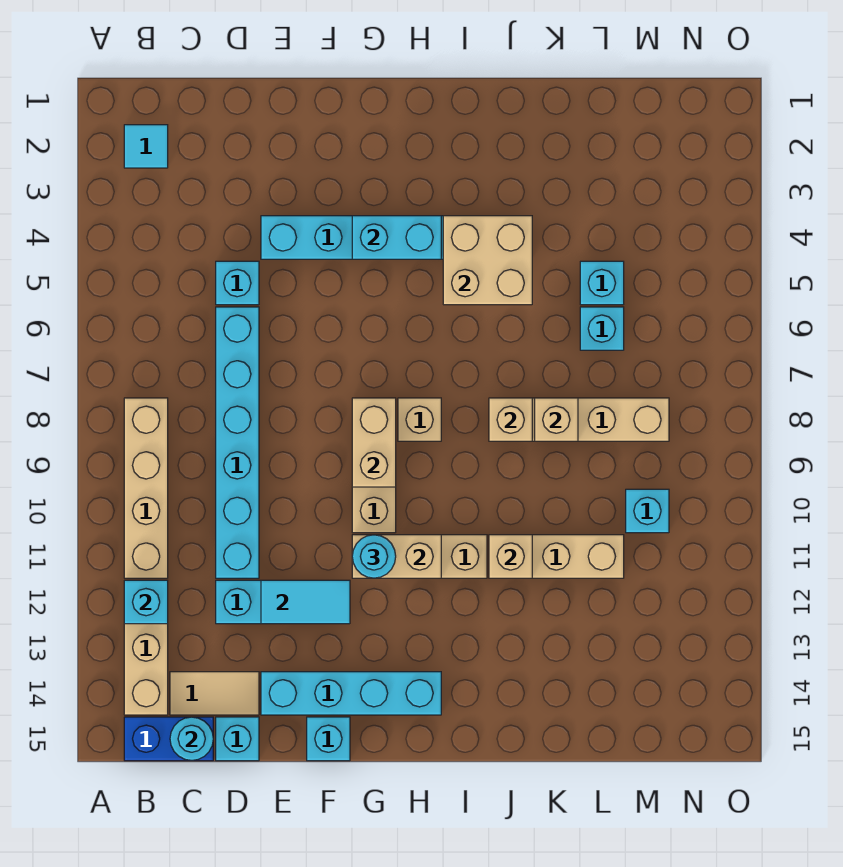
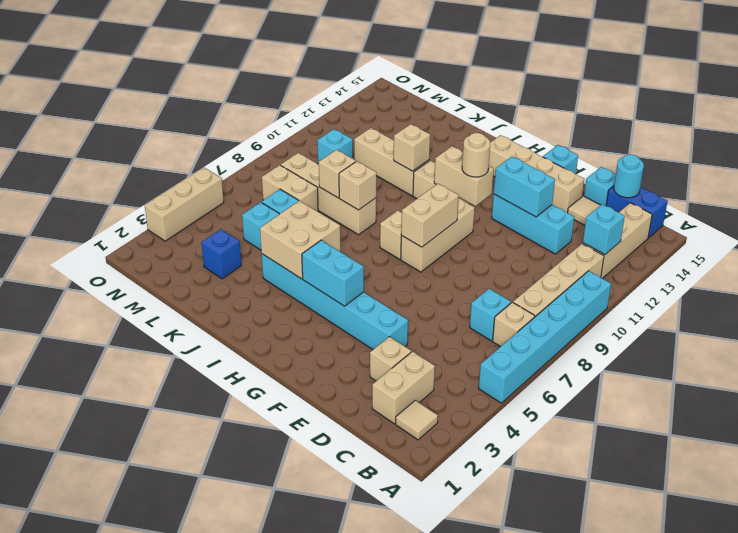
cyan 1x1 tile [124,125,168,168] -> tan 1x1 tile [396,400,438,440]
none -> tan 1x1 brick [493,302,535,347]
none -> tan 1x2 brick [372,352,435,424]
none -> tan 1x1 brick [370,337,411,381]
cyan 1x1 brick [216,261,259,305] -> cyan 1x1 brick moved to [470,289,511,341]
cyan 1x6 brick [216,307,259,578] -> cyan 1x6 brick moved to [479,271,611,403]
cyan 1x2 tile [261,580,350,624] -> cyan 1x2 brick [494,157,555,217]
cyan 1x4 brick [261,672,441,715] -> tan 1x4 brick [489,135,584,213]
cyan 1x1 round brick [352,535,396,578] -> tan 1x1 round brick [462,133,490,177]
none -> blue 1x1 brick [201,229,241,279]
none -> tan 1x2 brick [262,165,318,212]
none -> tan 1x3 brick [145,168,224,241]

